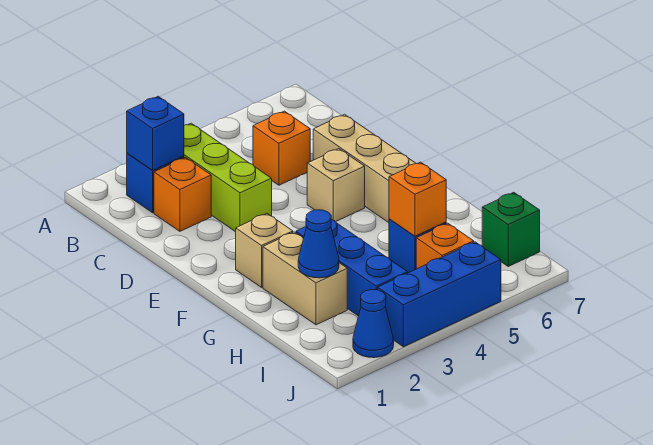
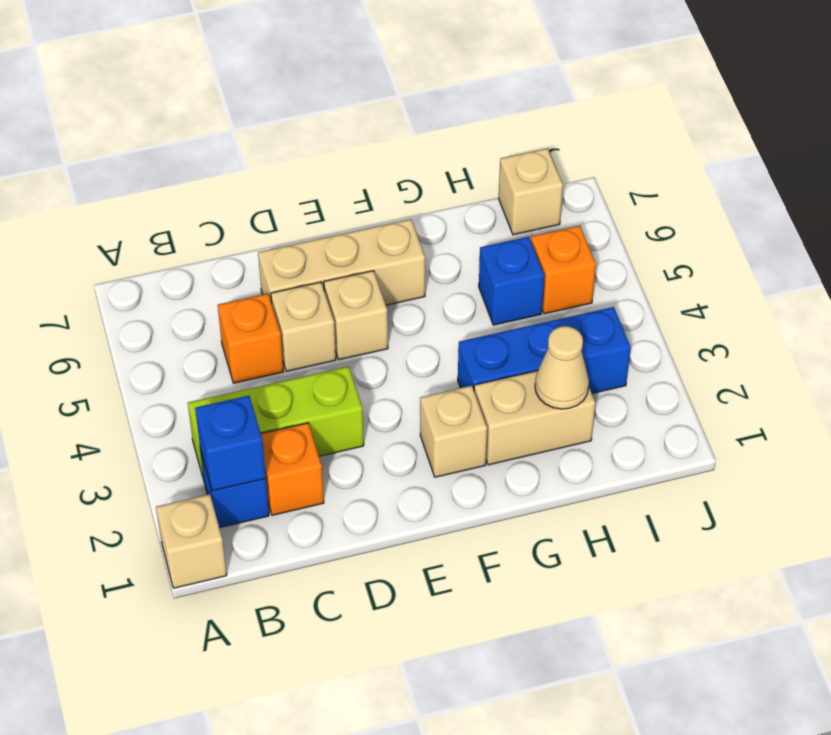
none -> tan 1x1 brick [156,494,227,588]
none -> tan 1x1 brick [271,282,336,372]
blue 1x1 cone [298,210,339,278] -> tan 1x1 cone [535,326,589,409]
orange 1x1 brick [389,162,446,236] -> none
green 1x1 brick [482,192,540,266] -> tan 1x1 brick [499,148,563,235]
blue 1x1 cone [353,290,394,358] -> none
blue 1x3 brick [378,242,501,347] -> none

